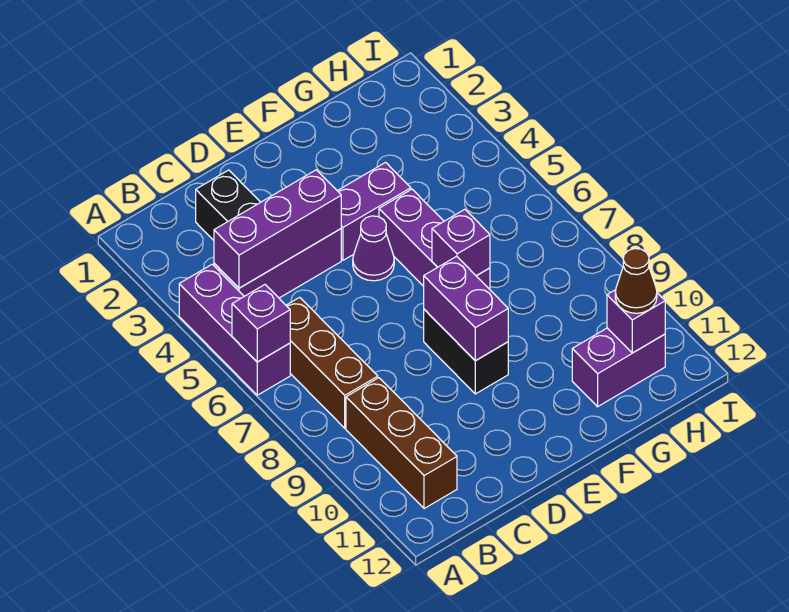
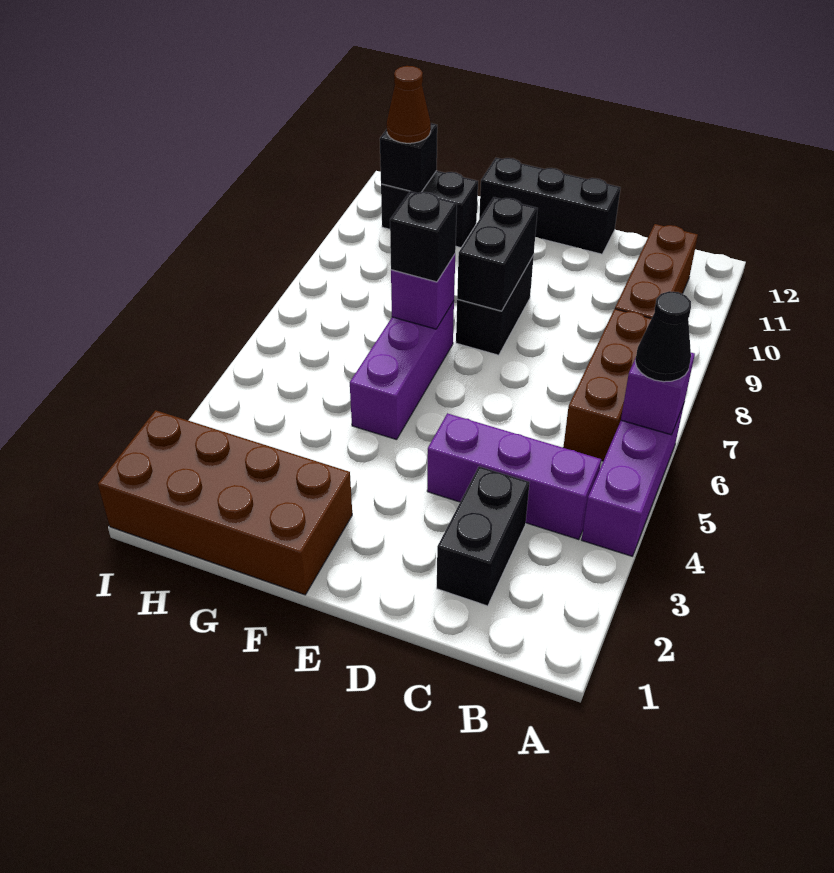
none -> black 1x1 cone [635,291,691,382]
purple 1x3 brick [214,170,341,288] -> none
none -> black 1x3 brick [479,158,621,254]
purple 1x2 brick [338,162,411,260] -> none
purple 1x1 cone [353,216,394,281] -> none
purple 1x2 brick [424,256,508,361] -> black 1x2 brick [457,197,538,311]
none -> brown 2x4 brick [98,410,352,595]
none -> black 1x1 brick [390,191,457,282]
purple 1x2 brick [572,328,665,407] -> black 1x2 brick [381,171,478,248]
purple 1x1 brick [607,290,665,353] -> black 1x1 brick [380,123,437,193]

